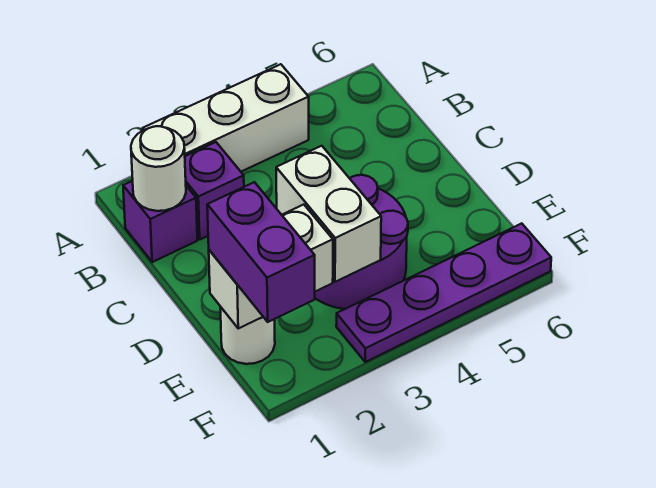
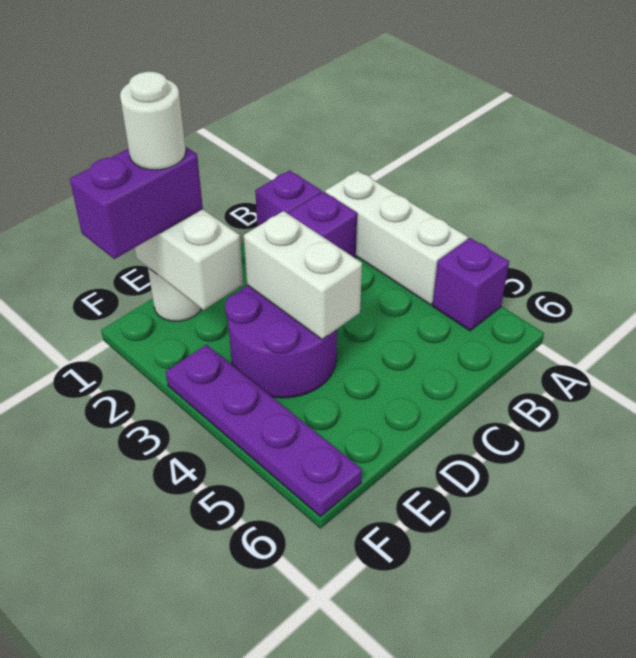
none -> purple 1x1 brick [432,238,509,331]
white 1x1 round brick [131,126,186,211] -> white 1x1 round brick moved to [120,72,186,170]
white 1x2 brick [276,146,381,282] -> white 1x2 brick turned to [244,211,362,339]

